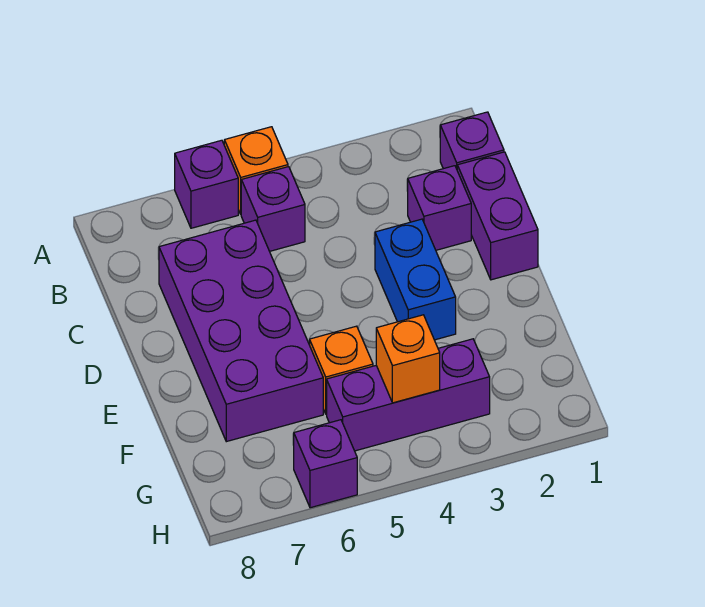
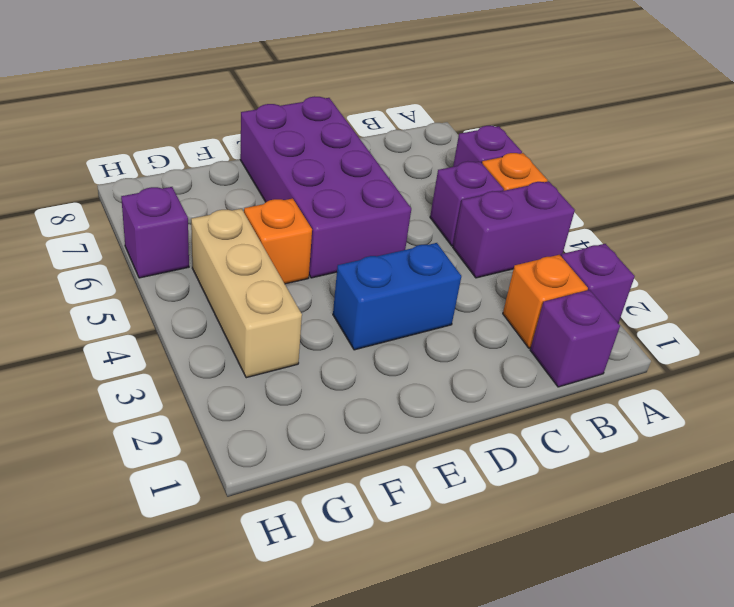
purple 1x2 brick [457,152,538,280] -> purple 1x2 brick moved to [453,181,575,278]
purple 1x1 brick [408,166,471,250] -> purple 1x1 brick moved to [561,244,635,323]
purple 2x4 brick [159,220,323,442] -> purple 2x4 brick turned to [240,96,411,278]
purple 1x3 brick [327,339,490,451] -> tan 1x3 brick [191,209,302,378]
orange 1x1 brick [376,315,440,403] -> orange 1x1 brick moved to [503,255,588,348]

